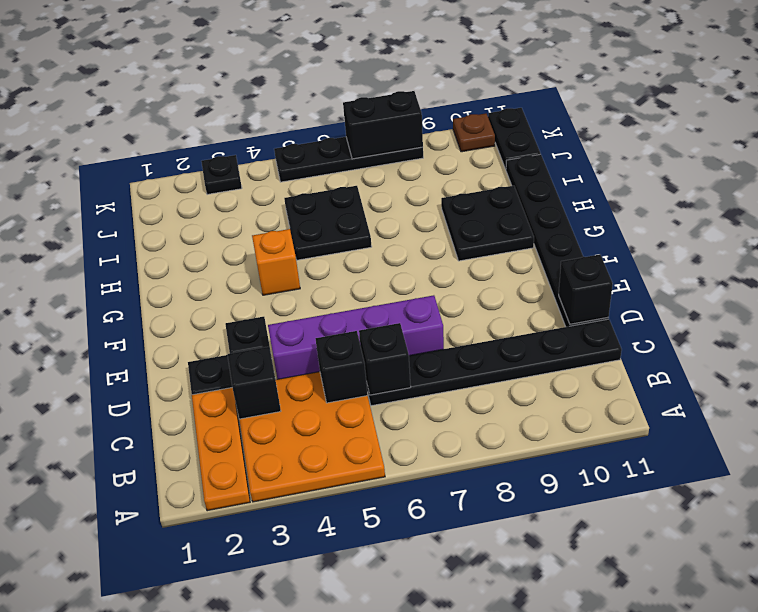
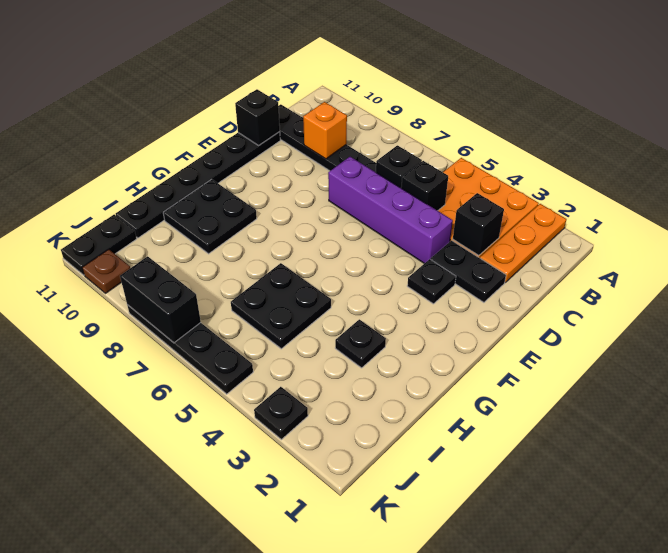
orange 1x1 brick [252,229,300,295] -> orange 1x1 brick moved to [303,102,347,159]
none -> black 1x1 plate [335,319,386,368]

